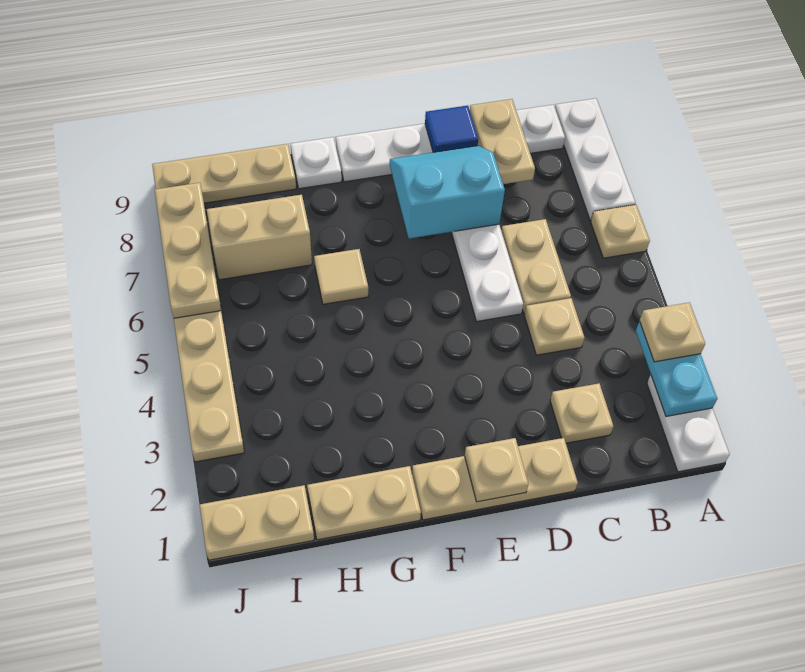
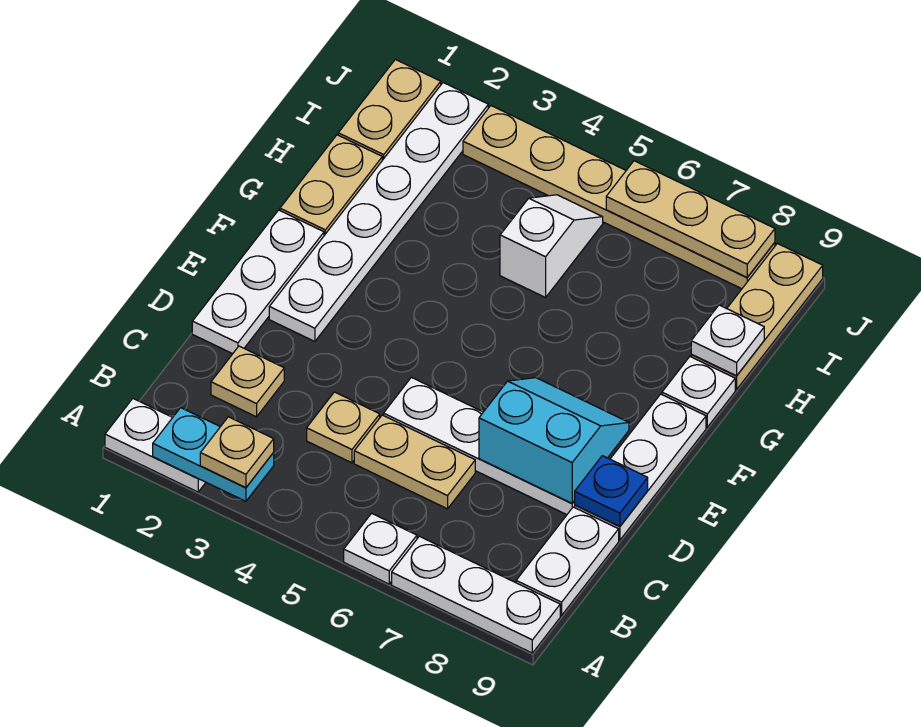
tan 1x1 plate [591,205,650,258] -> white 1x1 plate [344,513,417,584]
tan 1x2 plate [470,99,535,184] -> none
tan 1x3 plate [412,438,578,520] -> white 1x3 plate [192,210,324,354]
cyan 2x2 slope [390,146,505,239] -> cyan 2x2 slope turned to [479,378,629,503]
blue 1x1 tile [425,106,478,152] -> blue 1x1 plate [575,456,648,527]
tan 1x1 plate [465,438,528,502] -> none
none -> white 1x6 plate [269,83,488,342]
tan 1x1 tile [314,249,368,304] -> none
none -> white 1x2 slope [500,195,603,298]
tan 1x2 brick [207,195,312,280] -> none
none -> white 1x1 plate [691,305,764,376]

